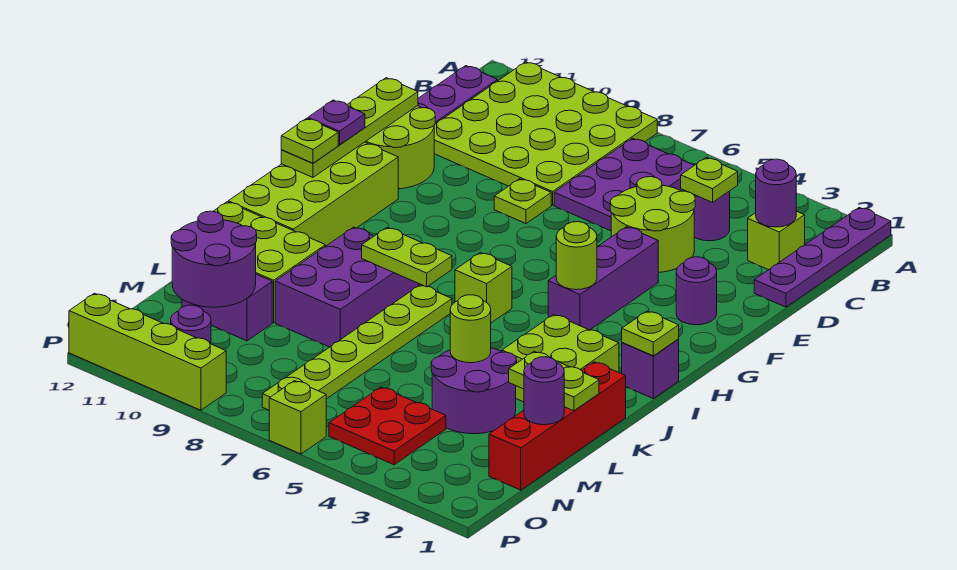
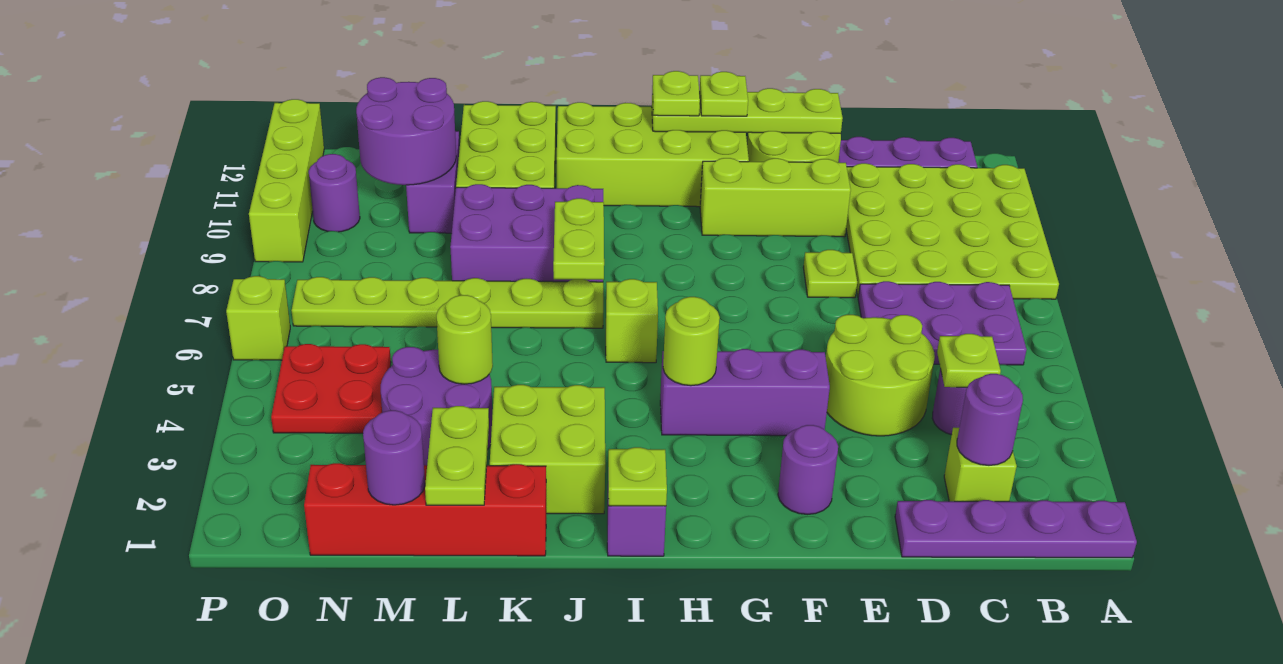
none -> lime 1x3 brick [700,158,851,237]
purple 1x1 plate [308,100,365,145] -> lime 1x1 plate [699,72,748,116]

